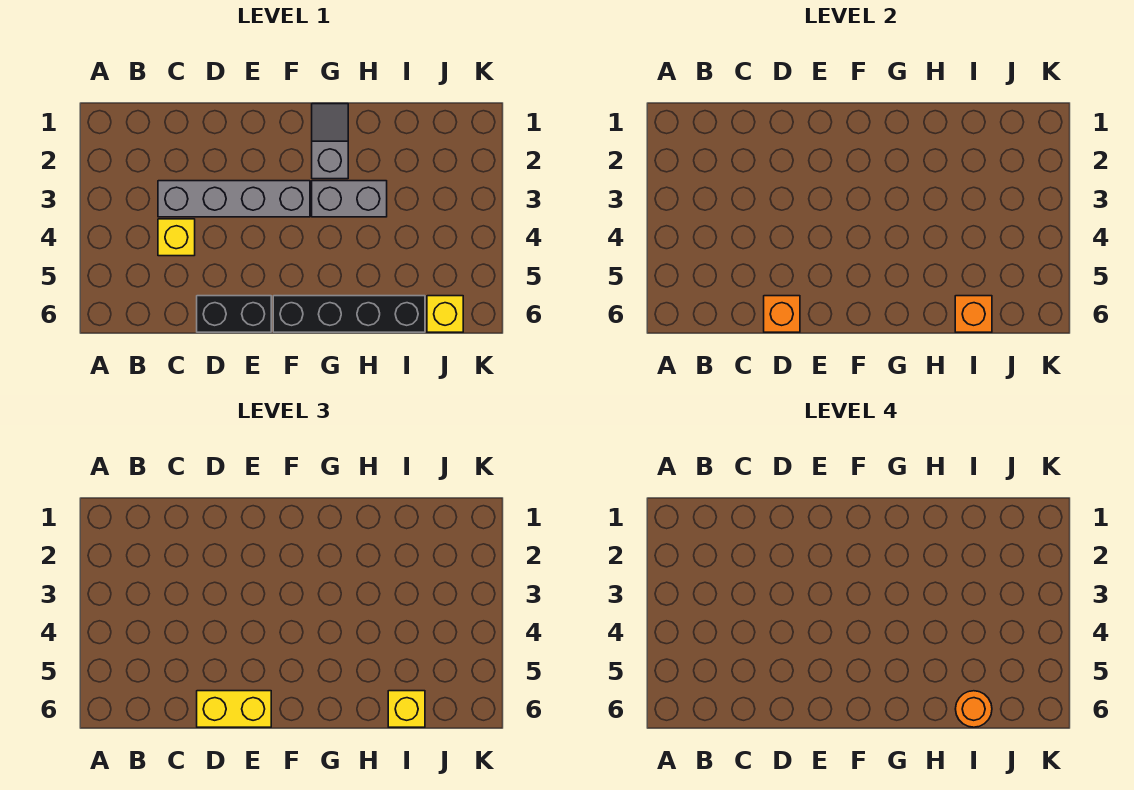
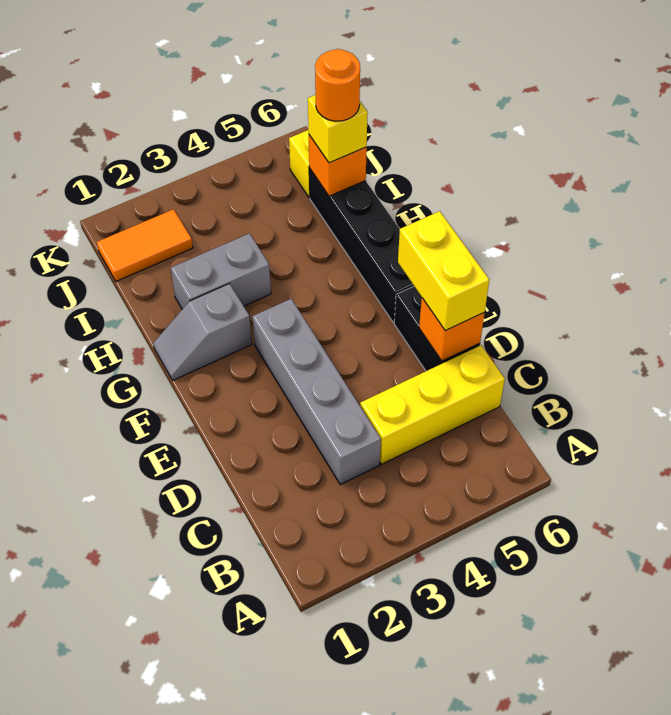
yellow 1x1 brick [158,219,195,256] -> yellow 1x3 brick [360,345,505,464]
grey 1x2 brick [312,181,387,217] -> grey 1x2 brick turned to [171,233,271,309]
none -> orange 1x2 tile [97,209,193,281]

